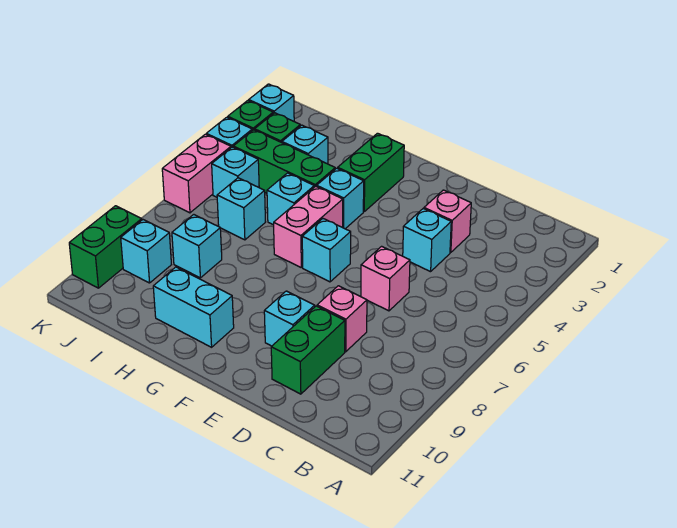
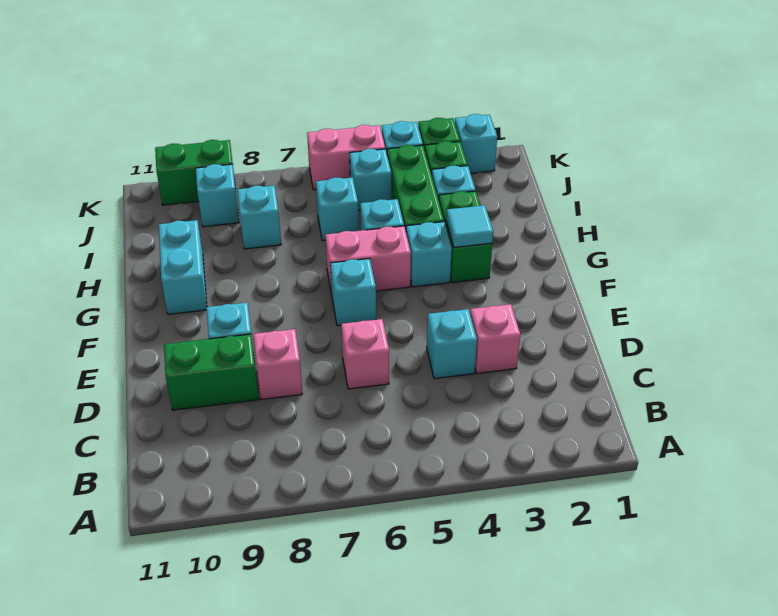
green 1x2 brick [338,133,404,212] -> green 1x2 brick turned to [439,191,492,282]
none -> cyan 1x1 tile [446,205,493,247]

